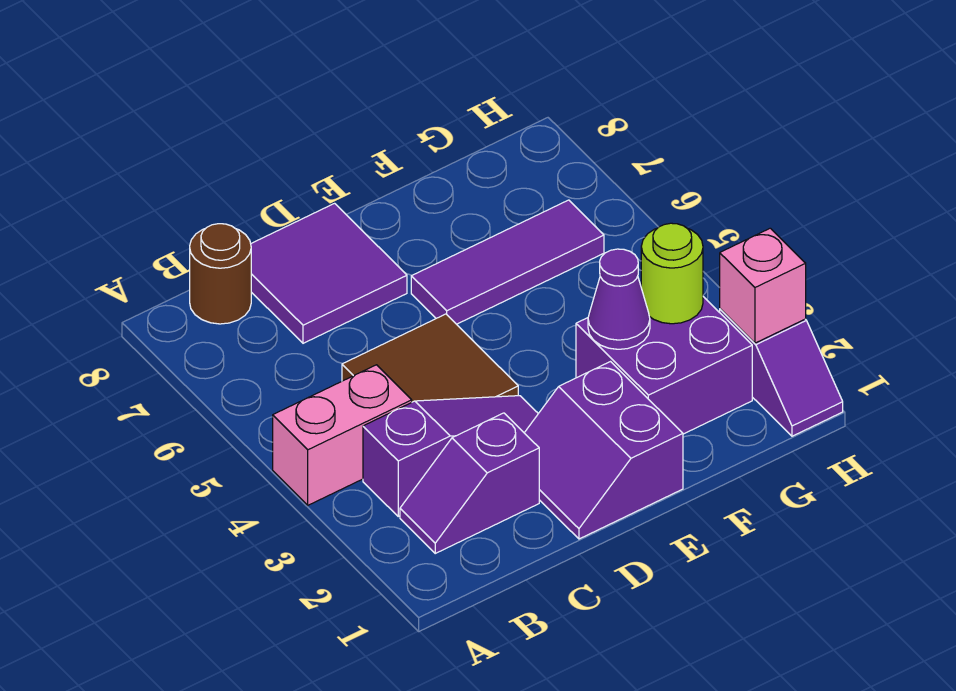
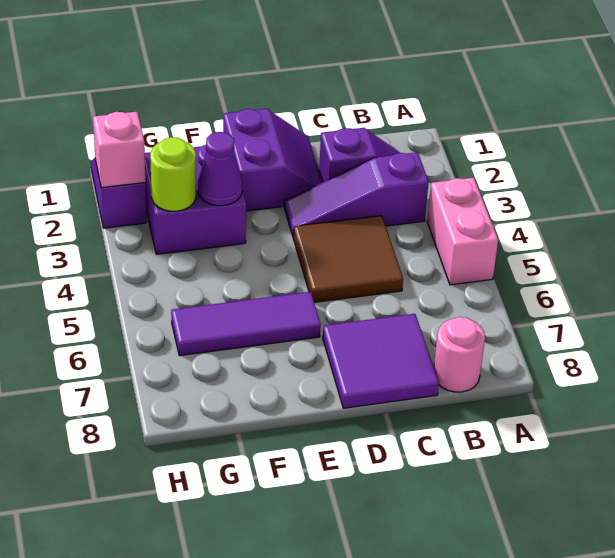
pink 1x2 brick [273,365,412,505] -> pink 1x2 brick turned to [427,178,498,285]
brown 1x1 round brick [190,224,251,324] -> pink 1x1 round brick [434,317,485,392]

